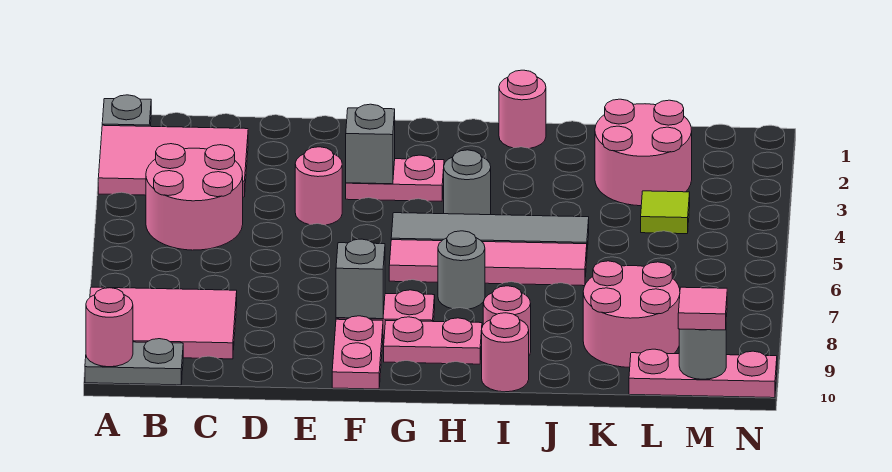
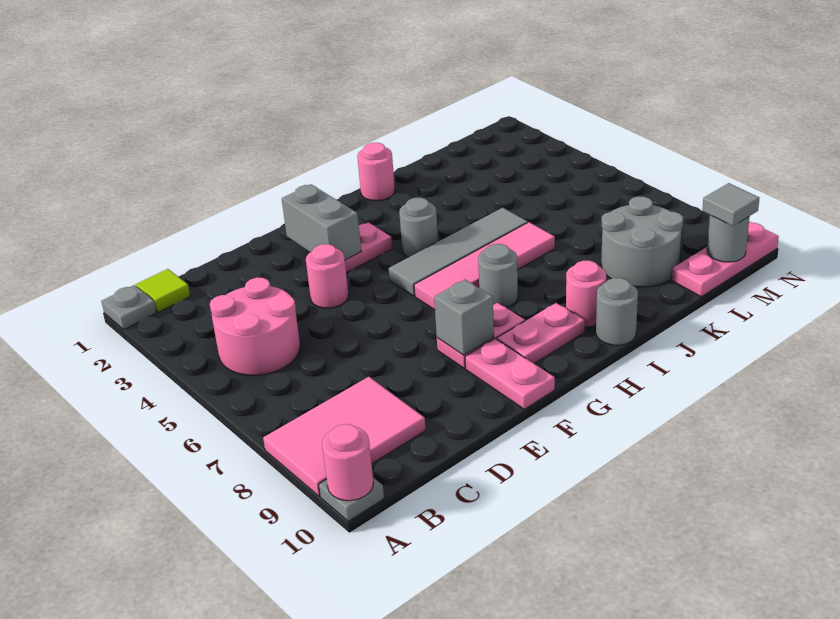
pink 2x3 tile [98,125,248,197] -> none
grey 1x2 plate [85,339,183,385] -> grey 1x1 plate [319,478,384,521]
grey 1x1 brick [346,104,395,184] -> grey 1x2 brick [282,184,361,260]
pink 1x1 round brick [482,313,529,392] -> grey 1x1 round brick [596,278,638,345]
pink 2x2 round brick [595,99,692,206] -> none
pink 2x2 round brick [583,261,680,367] -> grey 2x2 round brick [601,197,683,287]
lime 1x1 tile [641,191,690,234] -> lime 1x1 tile moved to [136,269,190,312]
pink 1x1 tile [678,287,727,330] -> grey 1x1 tile [702,183,759,226]

